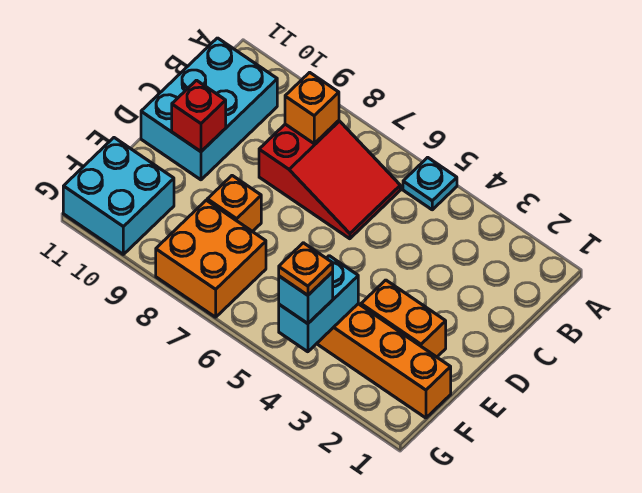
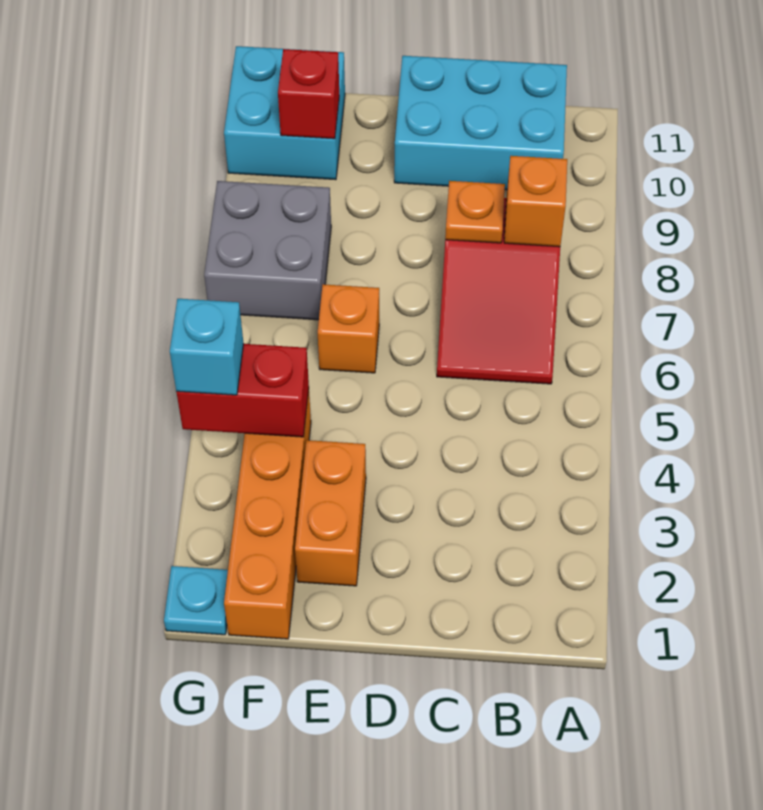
cyan 1x1 plate [403,157,457,210] -> cyan 1x1 plate moved to [164,566,228,635]
red 1x1 brick [172,80,226,152] -> red 1x1 brick moved to [278,49,339,139]
orange 1x1 brick [207,176,261,232] -> orange 1x1 brick moved to [318,284,379,373]
cyan 1x2 brick [279,256,358,352] -> red 1x2 brick [176,344,309,437]
orange 2x2 brick [156,200,266,317] -> grey 2x2 brick [204,181,331,320]
orange 1x1 plate [279,243,333,295] -> orange 1x1 plate moved to [445,181,505,243]

